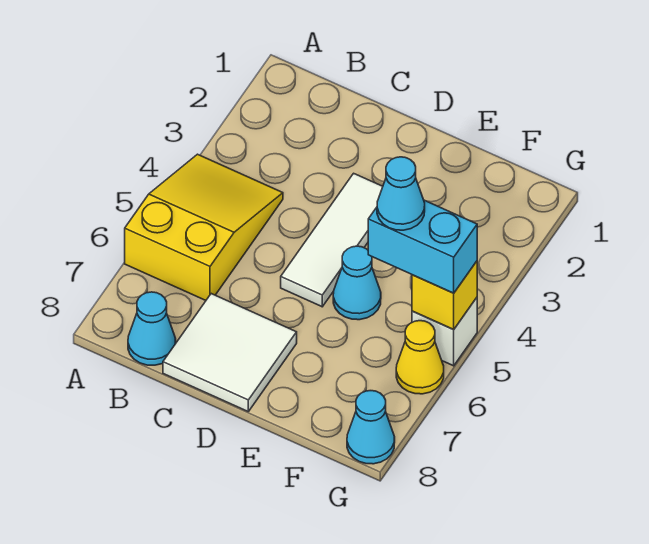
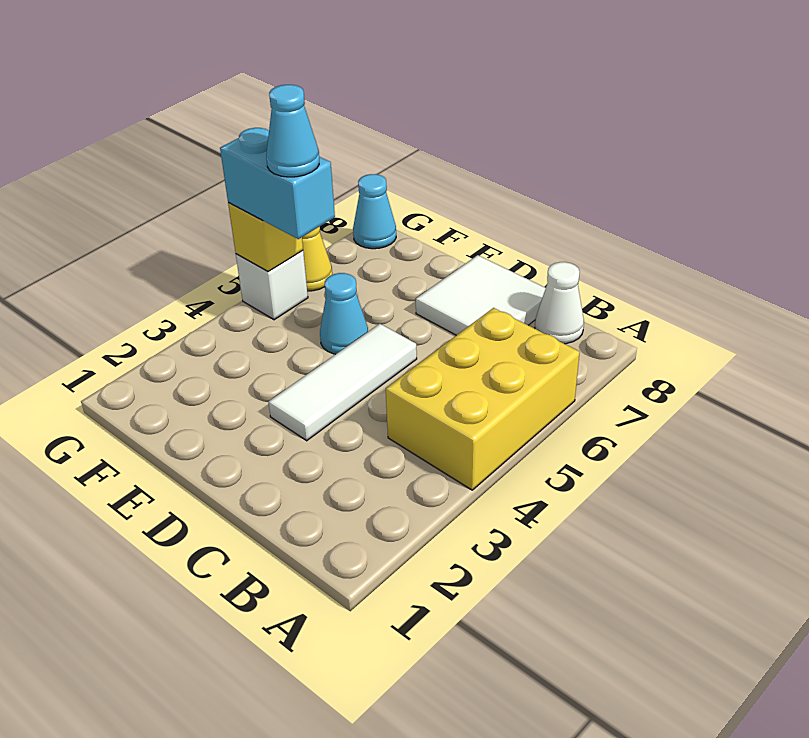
yellow 2x3 slope [125,154,283,300] -> yellow 2x3 brick [386,308,580,490]
cyan 1x1 cone [128,292,176,365] -> white 1x1 cone [535,262,584,344]

